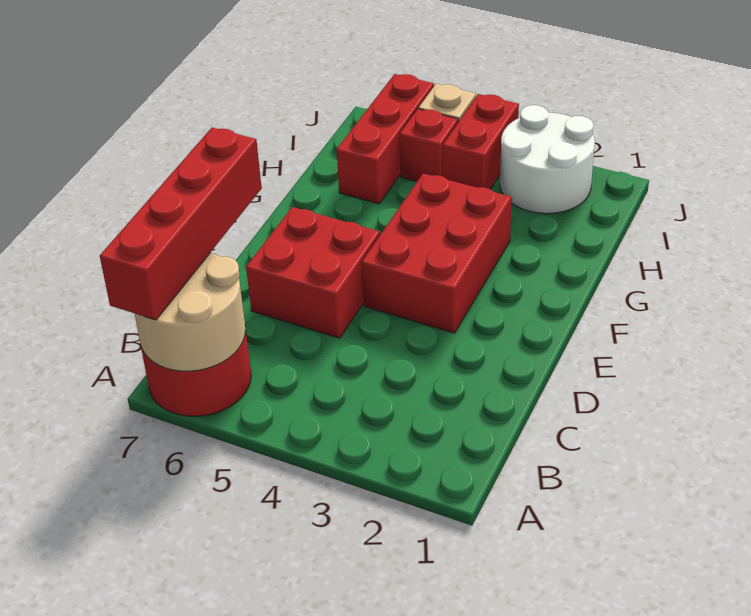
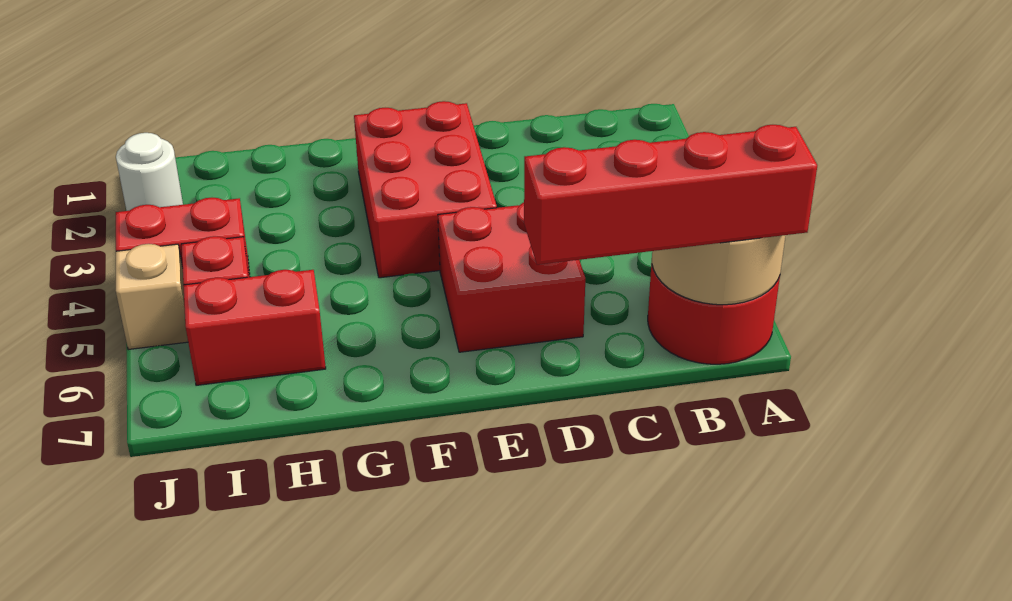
red 2x3 brick [362,174,512,333] -> red 2x3 brick turned to [354,101,497,278]
red 1x3 brick [337,74,434,204] -> red 1x2 brick [183,270,326,385]
white 2x2 round brick [500,105,595,214] -> white 1x1 round brick [116,133,183,211]

